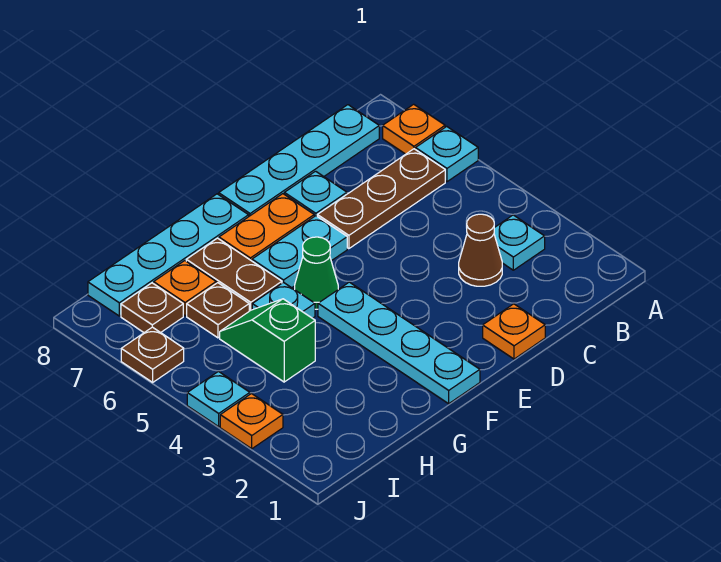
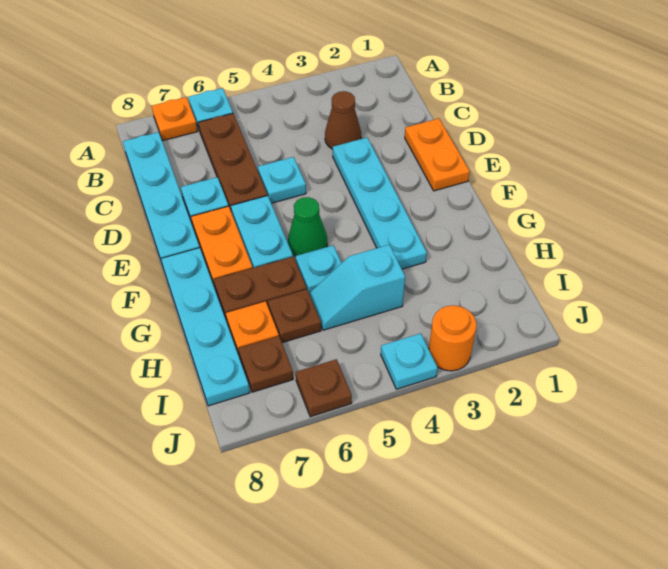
cyan 1x1 plate [494,215,545,270] -> cyan 1x1 plate moved to [258,157,306,203]
orange 1x1 plate [483,304,545,359] -> orange 1x2 plate [405,119,470,191]
cyan 1x4 plate [318,282,480,404] -> cyan 1x4 plate turned to [333,138,427,269]
green 1x2 slope [220,299,315,382] -> cyan 1x2 slope [309,245,405,330]
orange 1x1 plate [220,394,283,449] -> orange 1x1 round brick [429,305,476,371]

